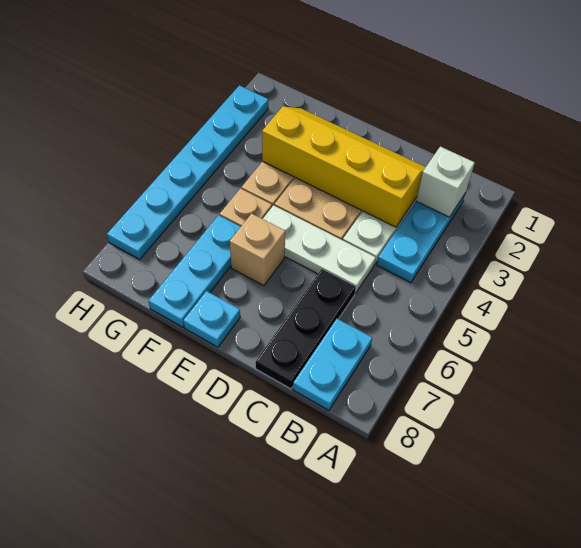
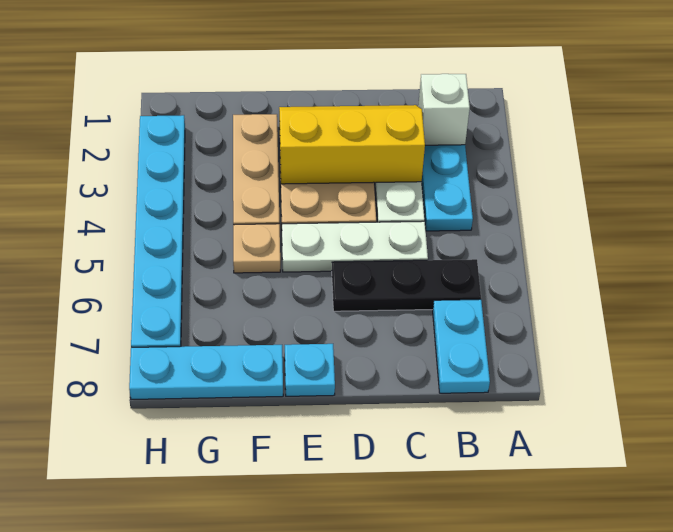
yellow 2x4 slope [262,106,426,227] -> yellow 2x3 slope [279,105,425,184]
black 1x3 plate [256,269,356,389] -> black 1x3 plate turned to [332,259,481,311]
tan 1x1 brick [230,214,285,286] -> none
cyan 1x3 plate [148,215,241,327] -> cyan 1x3 plate turned to [129,345,283,400]

